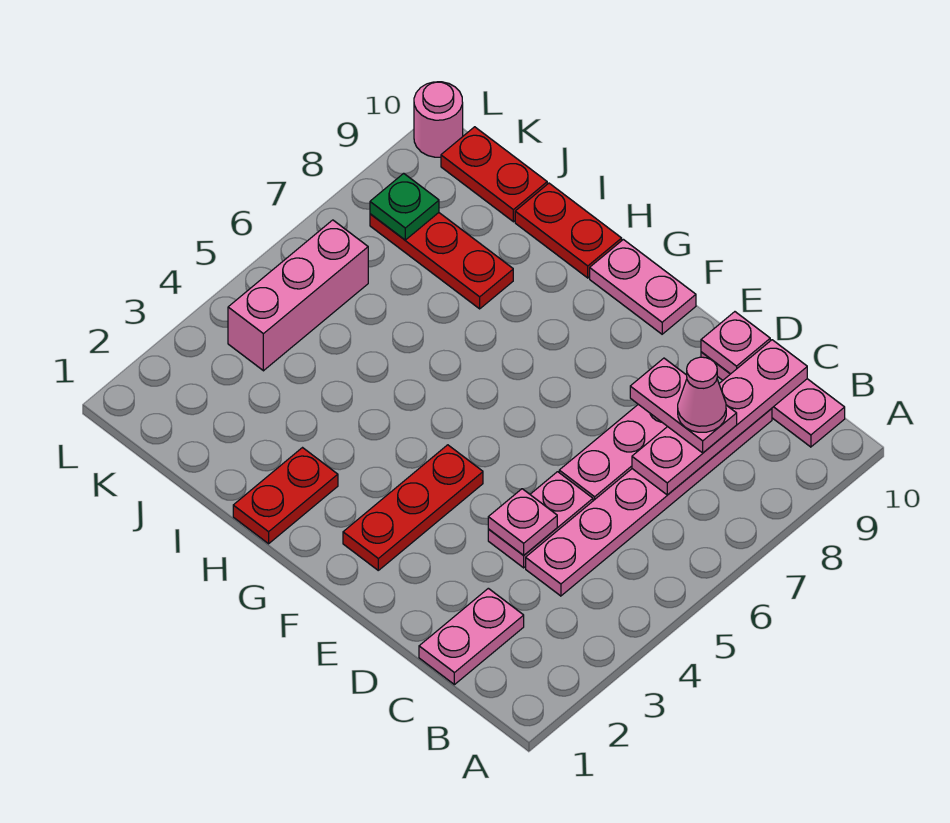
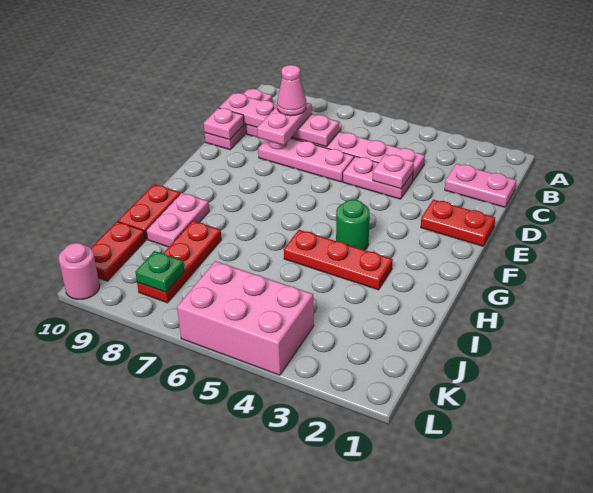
red 1x3 plate [343,445,483,570] -> red 1x3 plate moved to [284,230,393,290]
pink 1x2 plate [590,240,696,334] -> pink 1x2 plate moved to [146,193,209,247]
none -> green 1x1 round brick [336,199,370,250]
red 1x2 plate [233,448,338,544] -> red 1x2 plate moved to [421,200,495,246]
pink 1x3 brick [228,220,368,371] -> pink 2x3 brick [177,261,314,375]

